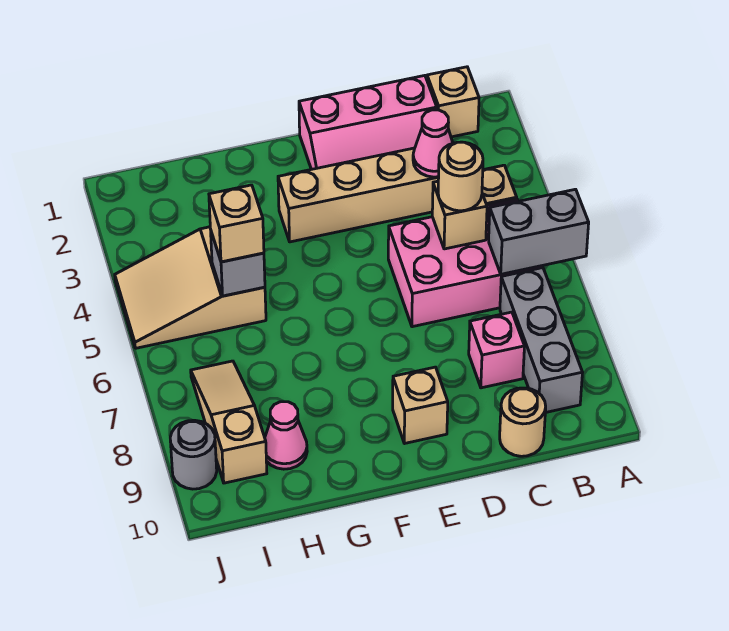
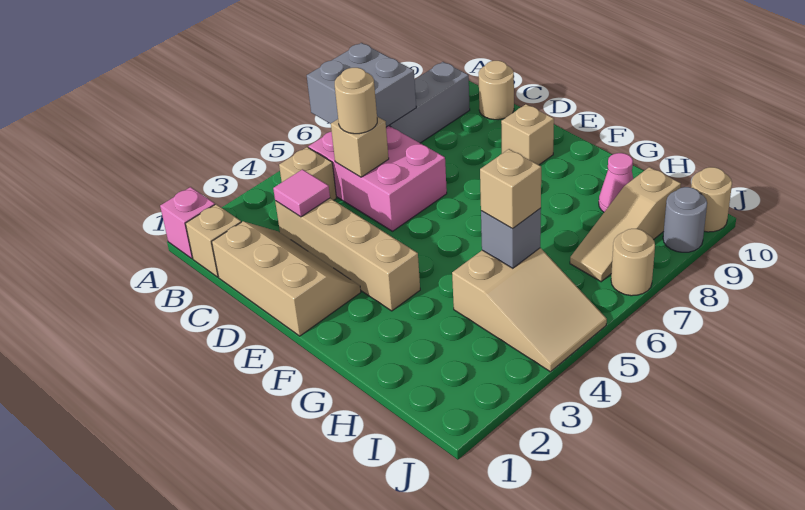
grey 1x2 brick [489,189,589,274] -> grey 2x2 brick [307,43,416,127]
pink 2x3 slope [299,76,437,169] -> tan 2x3 slope [212,222,361,336]
pink 1x1 cone [413,110,453,177] -> pink 1x1 tile [273,169,330,217]
pink 1x1 brick [469,312,525,388] -> pink 1x1 brick moved to [160,187,215,258]
none -> tan 1x1 round brick [611,229,655,296]
none -> tan 1x1 round brick [691,167,732,232]

